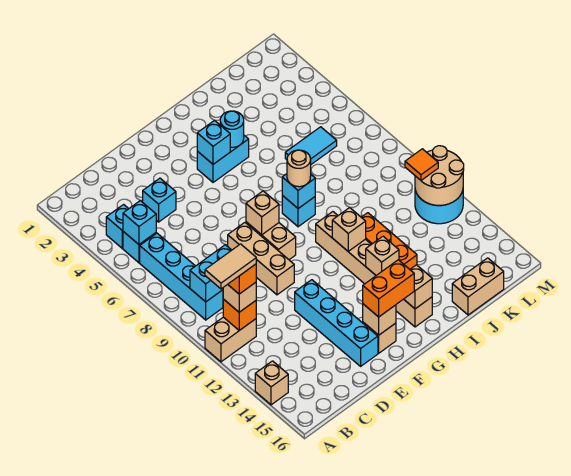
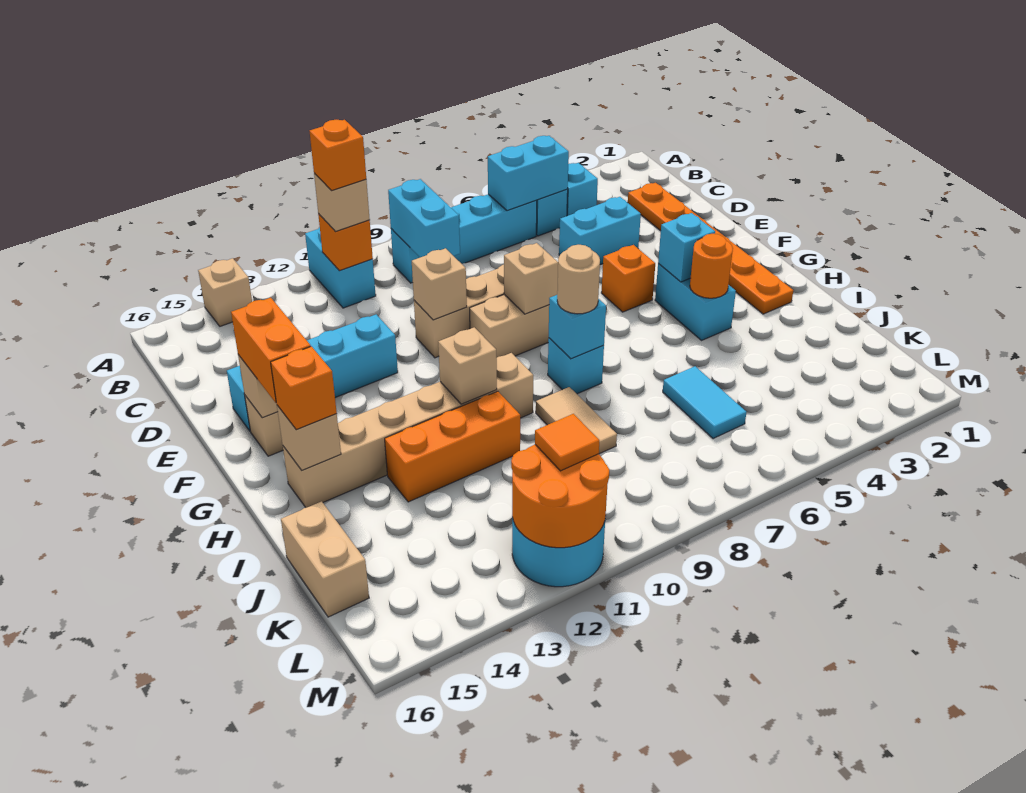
tan 1x2 brick [205,317,256,362] -> cyan 1x2 brick [305,227,376,308]
tan 1x2 tile [205,244,256,289] -> tan 1x2 tile moved to [536,387,617,454]
cyan 1x1 brick [123,201,156,244] -> cyan 1x2 brick [488,136,569,211]
none -> orange 1x6 plate [628,183,793,314]
cyan 1x1 brick [143,178,176,222] -> cyan 1x2 brick [559,197,641,265]
none -> orange 1x1 brick [601,245,655,312]
cyan 1x1 round brick [220,111,244,147] -> orange 1x1 round brick [690,234,733,298]
tan 1x1 brick [366,236,399,275] -> tan 1x1 brick moved to [412,248,467,320]
none -> orange 1x1 brick [271,346,337,430]
tan 2x2 round brick [415,146,464,205] -> orange 2x2 round brick [511,445,609,548]

